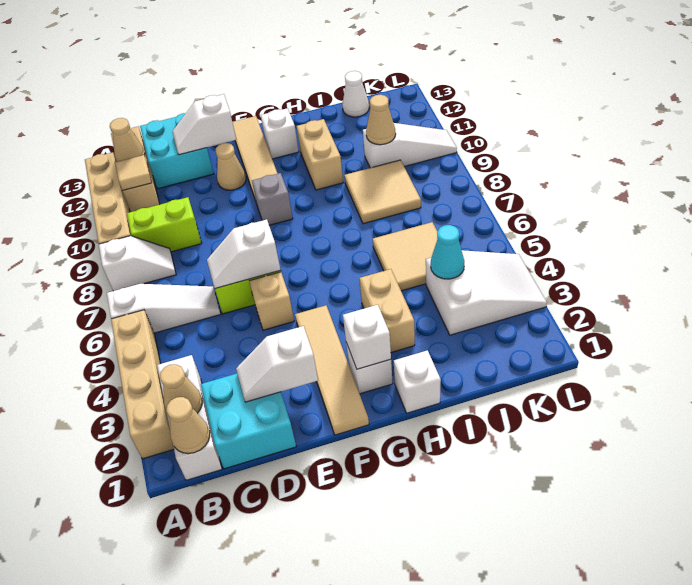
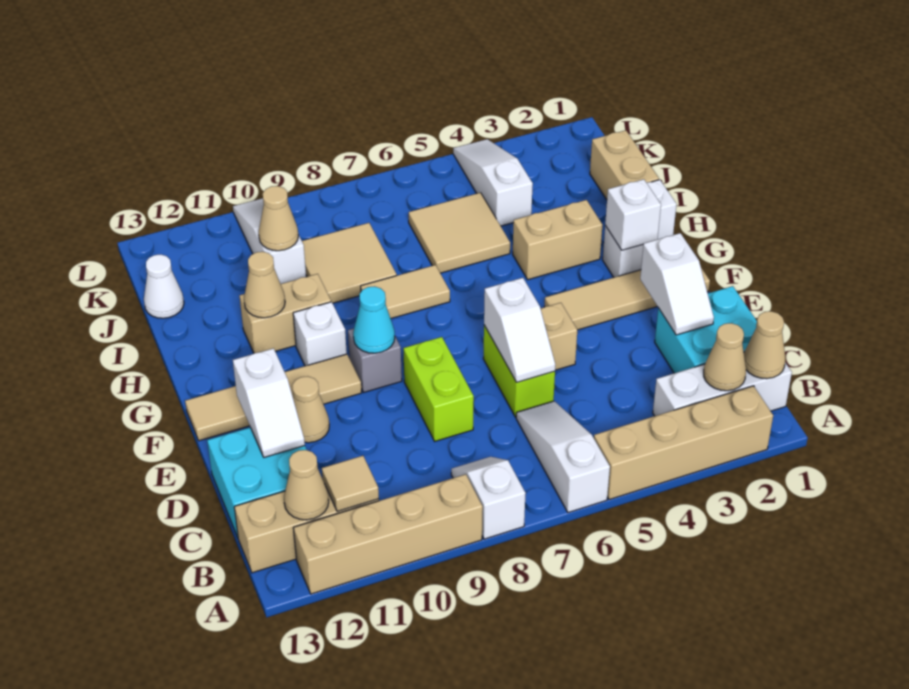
lime 1x2 brick [127,197,201,252] -> lime 1x2 brick moved to [403,337,474,441]
white 1x1 brick [261,108,299,159] -> white 1x1 brick moved to [293,302,347,366]
none -> tan 1x2 tile [361,265,450,318]
none -> tan 1x1 cone [244,252,285,318]
none -> tan 1x2 brick [590,130,659,200]
white 2x3 slope [426,250,547,335] -> white 1x3 slope [453,139,533,226]
cyan 1x1 cone [431,225,465,279] -> cyan 1x1 cone moved to [353,286,395,353]

